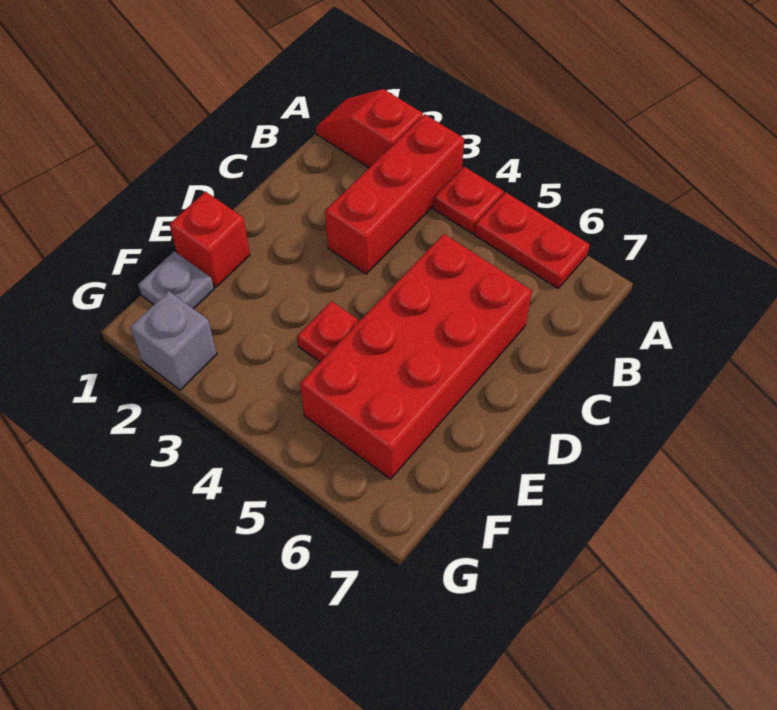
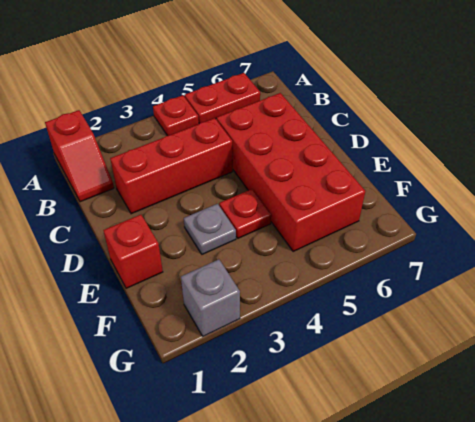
red 1x2 slope [316,89,423,168] -> red 1x2 slope turned to [45,110,114,202]
red 1x3 brick [325,114,464,274] -> red 1x3 brick turned to [110,118,233,214]
grey 1x1 plate [138,251,214,309] -> grey 1x1 plate moved to [184,204,236,254]

